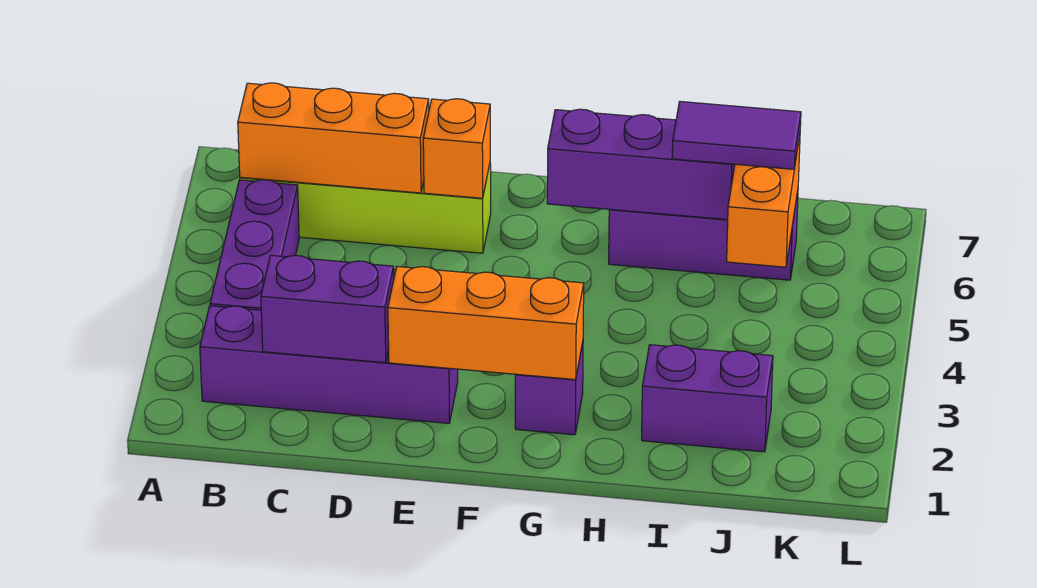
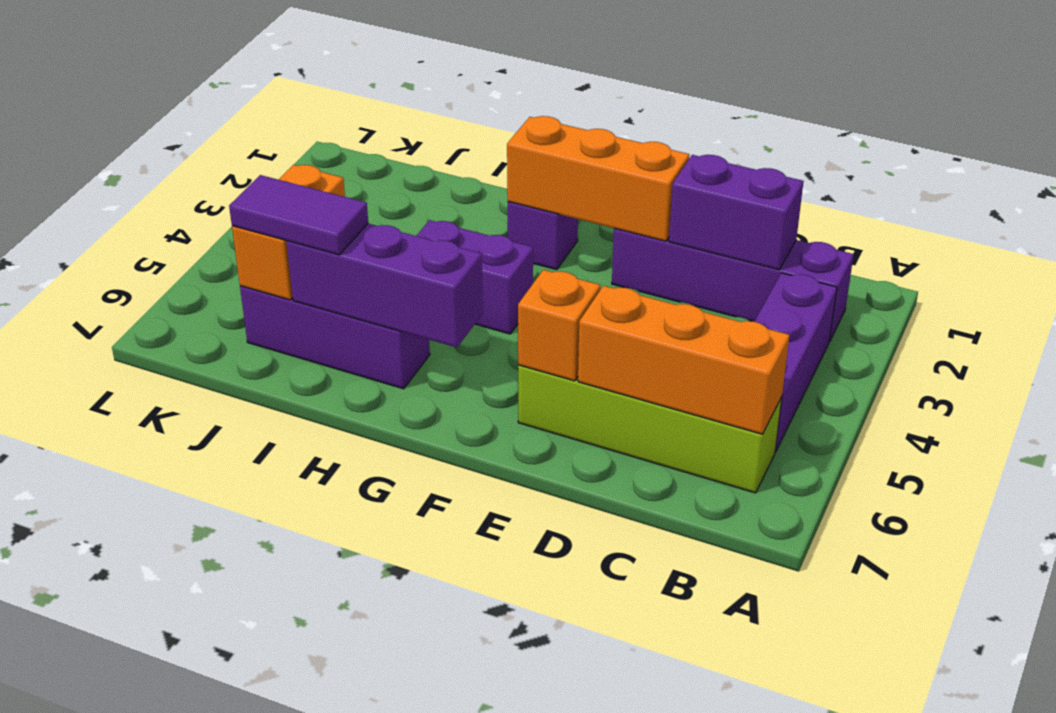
purple 1x2 brick [642,345,773,452] -> purple 1x2 brick moved to [417,220,533,334]

